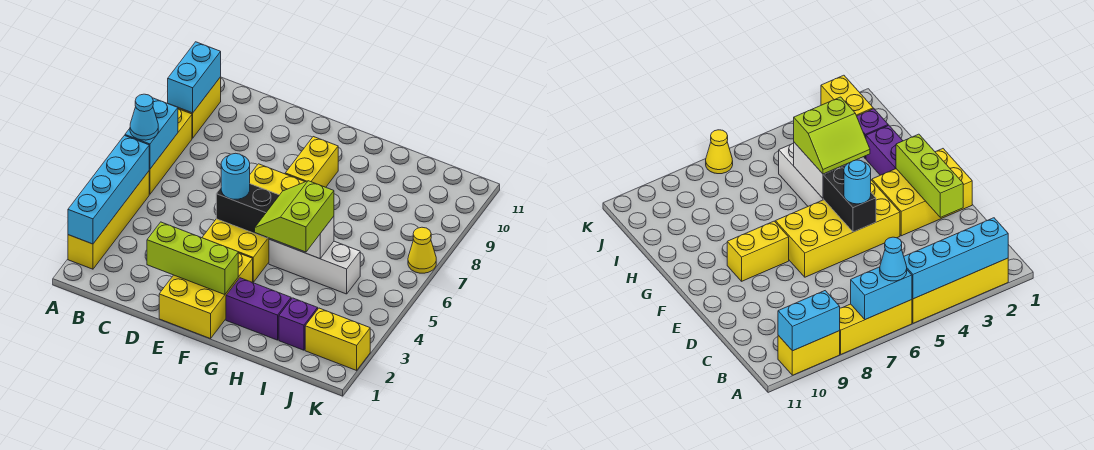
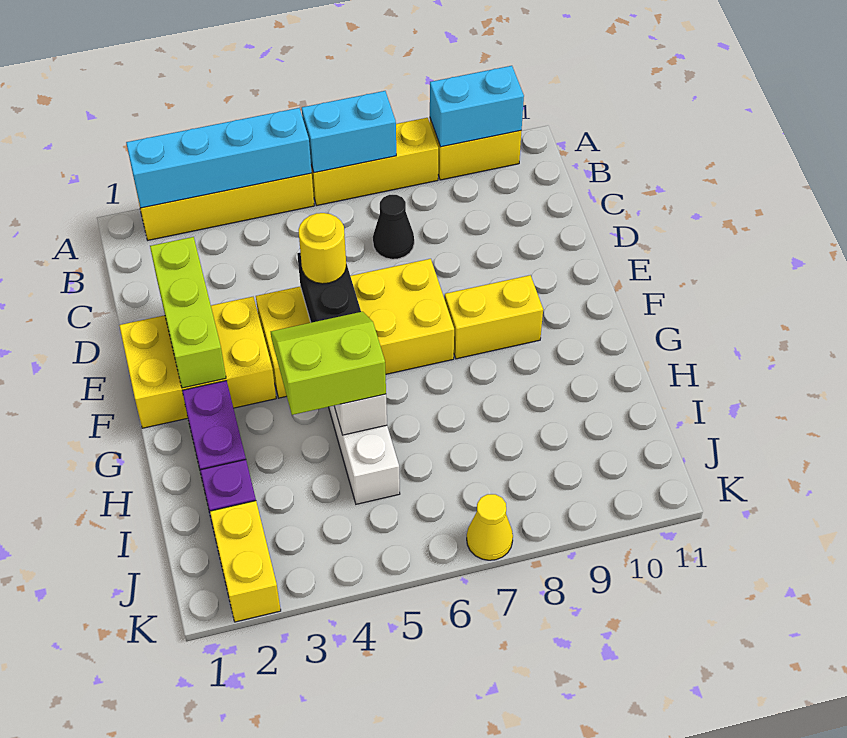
cyan 1x1 cone [130,94,158,140] -> none
none -> black 1x1 cone [373,195,414,259]
cyan 1x1 round brick [221,153,250,199] -> yellow 1x1 round brick [298,213,346,284]

